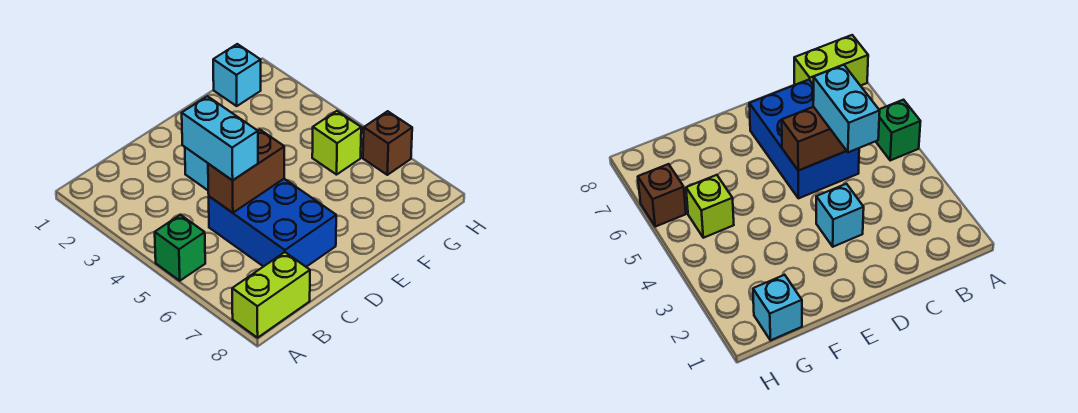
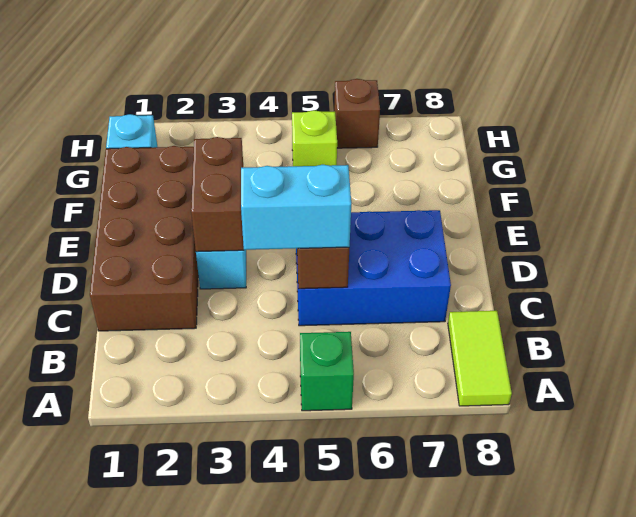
lime 1x2 brick [232,252,310,338] -> lime 1x2 tile [448,311,512,406]
none -> brown 2x4 brick [90,146,198,331]
none -> brown 1x2 brick [191,137,244,252]

